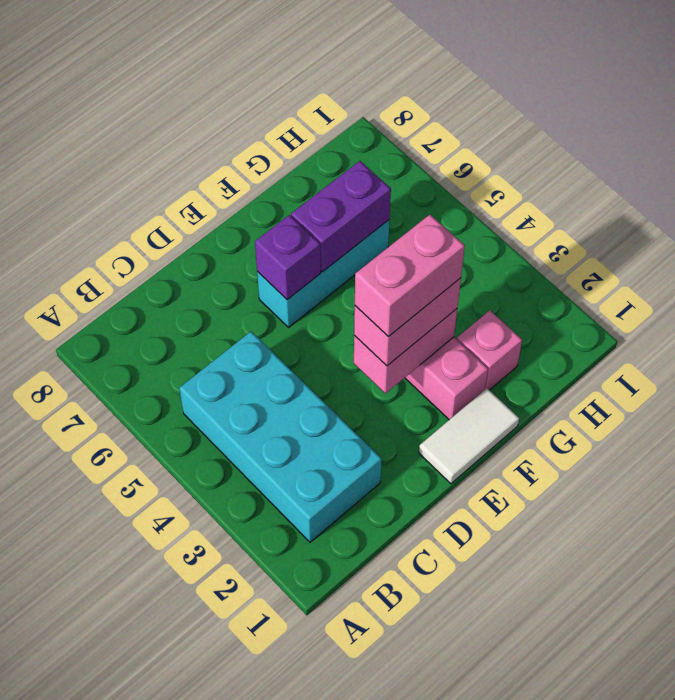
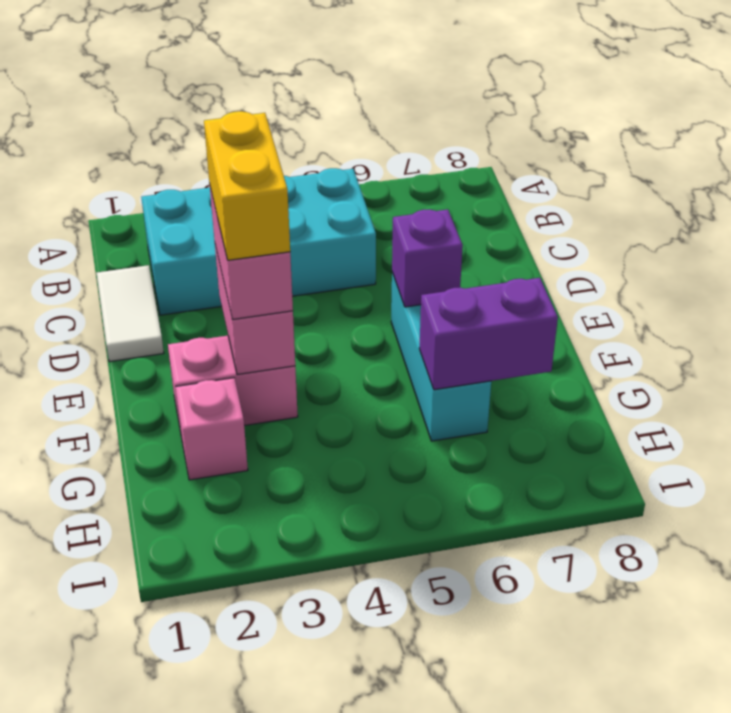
white 1x2 tile [419,388,519,484] -> white 1x2 tile moved to [96,265,164,362]
pink 1x2 brick [355,215,465,337] -> yellow 1x2 brick [204,111,290,260]
purple 1x2 brick [291,161,391,272] -> purple 1x2 brick turned to [419,278,558,390]

